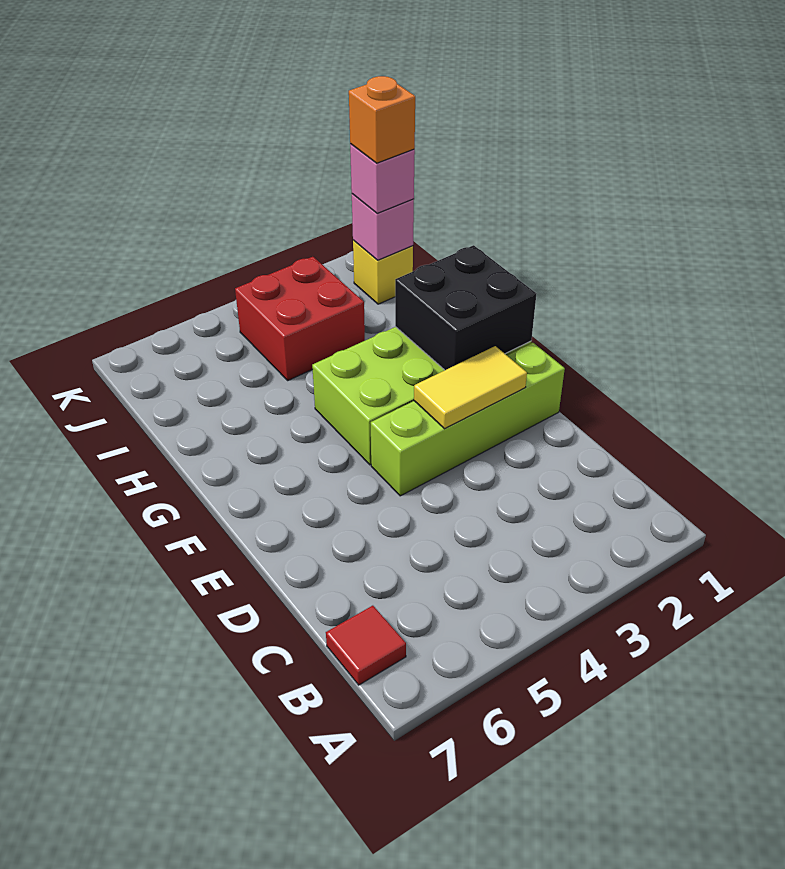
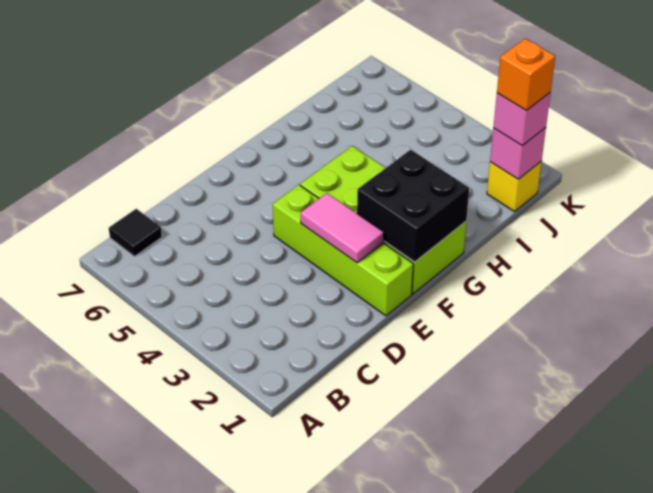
red 1x1 tile [326,606,406,685] -> black 1x1 tile [109,209,162,257]
yellow 1x2 tile [414,346,527,429] -> pink 1x2 tile [301,193,384,263]
red 2x2 brick [235,257,365,380] -> none

